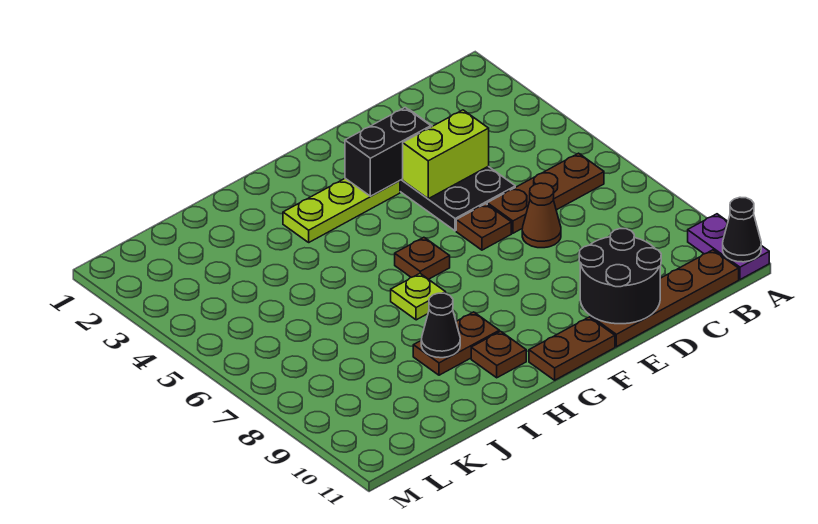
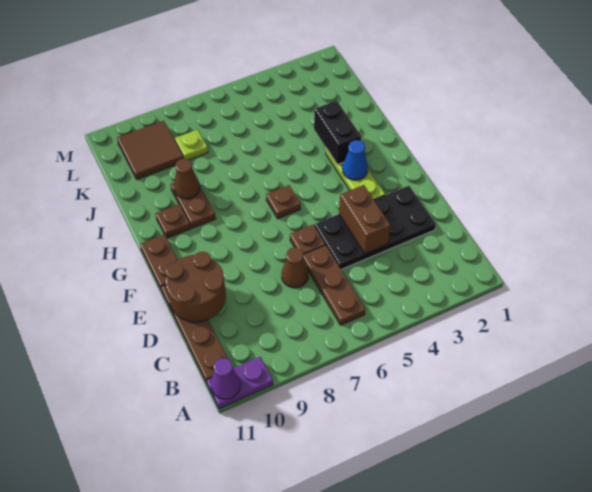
black 1x1 cone [723,197,761,262] -> purple 1x1 cone [211,358,240,399]
lime 1x2 brick [403,110,489,199] -> brown 1x2 brick [339,185,391,254]
black 2x2 round brick [579,229,661,324] -> brown 2x2 round brick [166,252,226,322]
black 1x2 brick [345,107,431,196] -> black 1x2 brick moved to [314,100,361,165]
none -> blue 1x1 cone [342,140,368,180]
lime 1x1 plate [391,274,446,320] -> lime 1x1 plate moved to [175,130,208,160]
black 1x1 cone [421,293,460,358] -> brown 1x1 cone [174,159,200,199]
none -> brown 2x2 tile [117,121,184,179]

